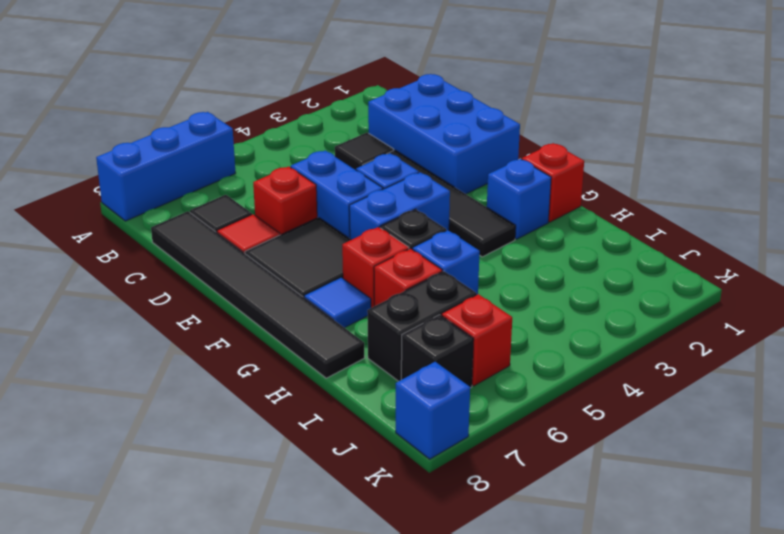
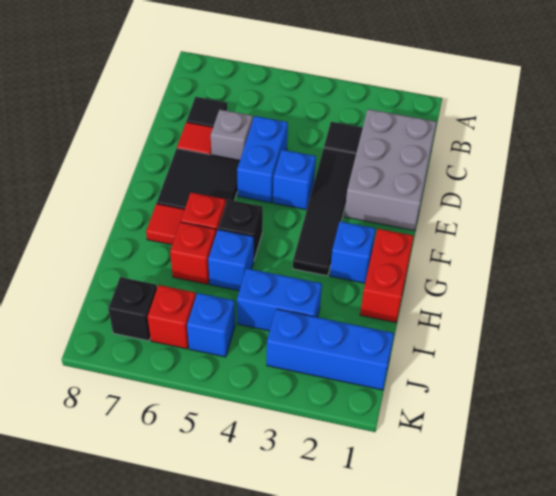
blue 1x3 brick [96,112,235,221] -> blue 1x3 brick moved to [267,309,394,390]
blue 2x3 brick [368,74,520,194] -> grey 2x3 brick [344,109,437,231]
black 1x6 tile [151,211,365,378] -> none
red 1x1 brick [253,167,317,235] -> grey 1x1 brick [211,110,253,160]
blue 1x2 brick [349,172,450,240] -> blue 1x2 brick moved to [237,268,322,331]
red 1x1 brick [522,143,584,222] -> red 1x2 brick [360,229,414,323]
blue 1x1 tile [304,278,371,328] -> red 1x1 tile [146,204,185,245]
black 1x2 brick [367,271,477,381] -> none
blue 1x1 brick [396,362,470,459] -> blue 1x1 brick moved to [187,293,235,357]

